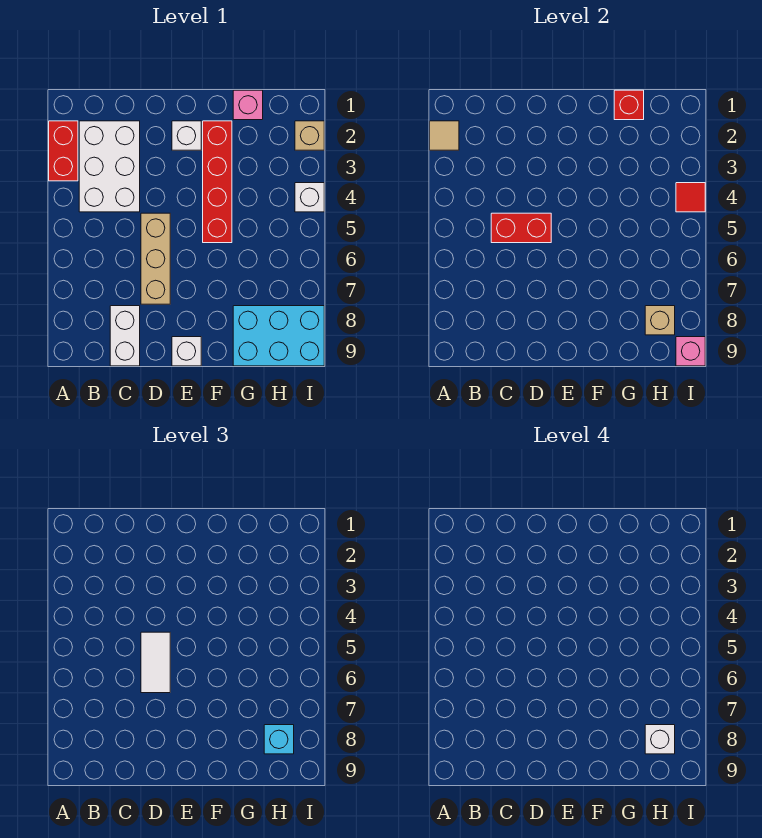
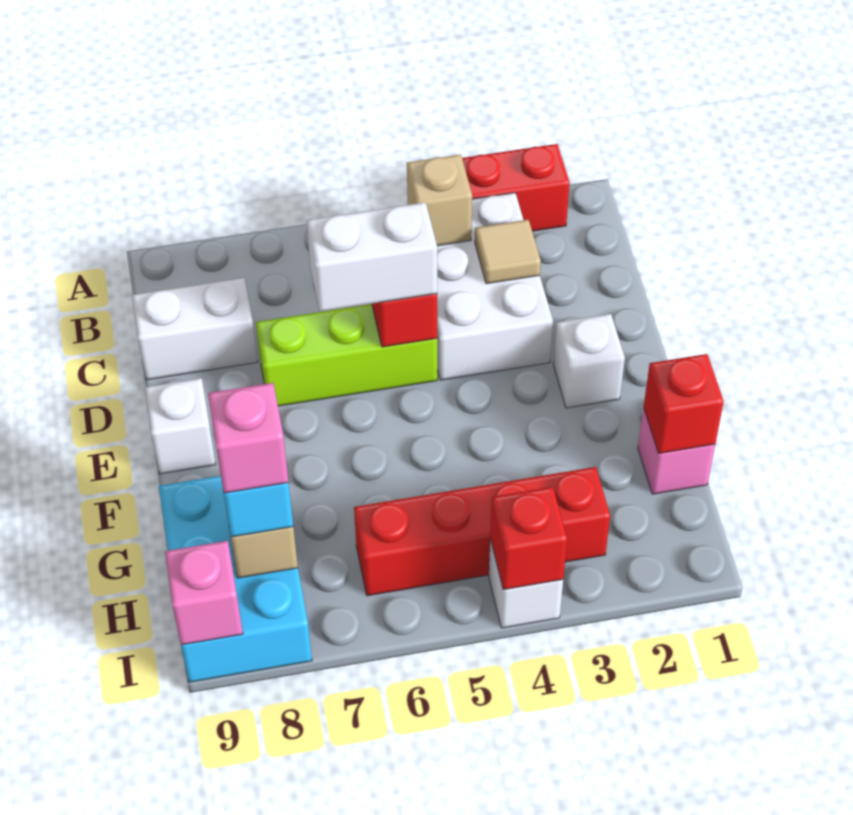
tan 1x1 tile [430,121,459,150] -> tan 1x1 tile moved to [475,220,541,284]
white 2x3 brick [79,121,140,212] -> white 2x3 brick turned to [437,193,553,380]
tan 1x3 brick [141,213,170,304] -> lime 1x3 brick [256,304,437,406]
white 1x2 tile [141,632,170,693] -> white 1x2 brick [306,202,437,312]
red 1x4 brick [203,121,232,243] -> red 1x4 brick moved to [354,467,610,596]
white 1x1 brick [645,725,675,754] -> pink 1x1 brick [208,383,289,493]
tan 1x1 brick [295,121,324,150] -> tan 1x1 brick moved to [407,155,472,246]
red 1x1 tile [676,183,705,212] -> red 1x1 brick [490,487,567,590]

